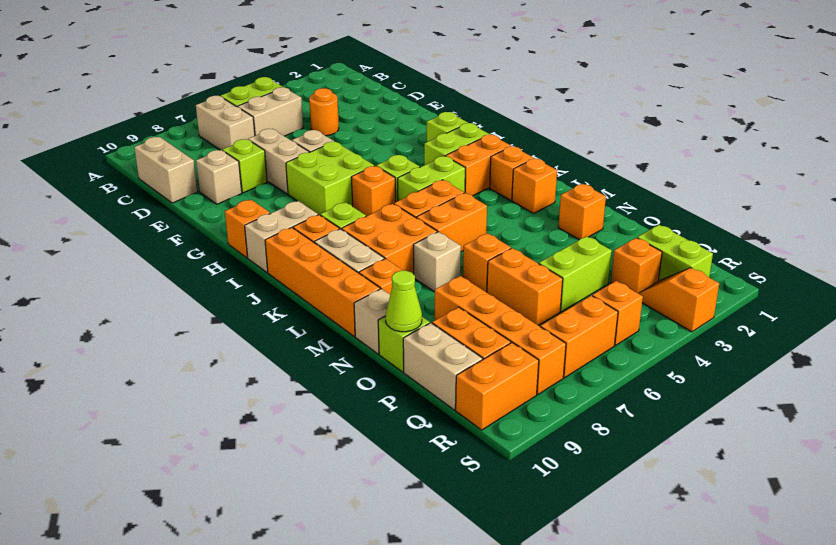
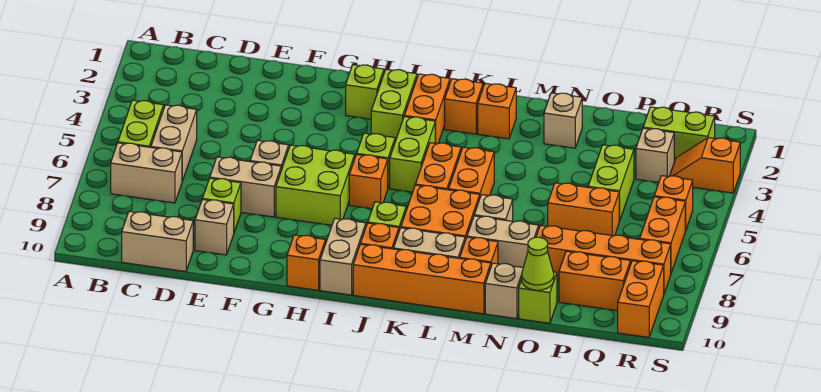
orange 1x1 round brick [309,88,339,136] -> none
orange 1x1 brick [558,184,606,240] -> tan 1x1 brick [544,93,582,148]
orange 1x1 brick [463,233,511,292] -> none
tan 1x2 brick [403,323,483,410] -> tan 1x2 brick moved to [467,216,539,267]
orange 1x1 brick [611,238,662,294] -> tan 1x1 brick [636,128,674,182]

